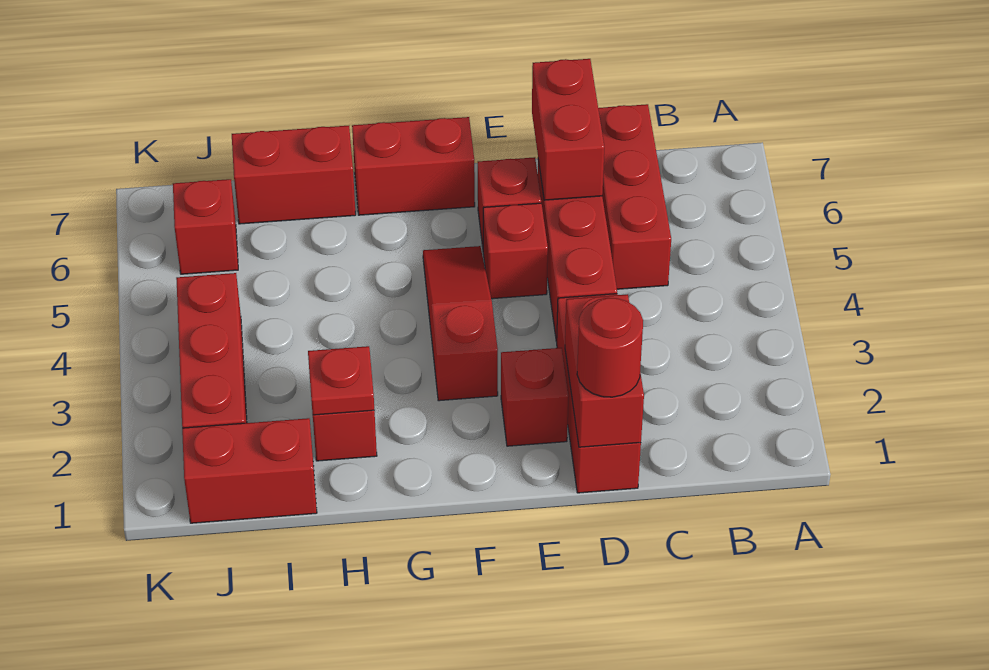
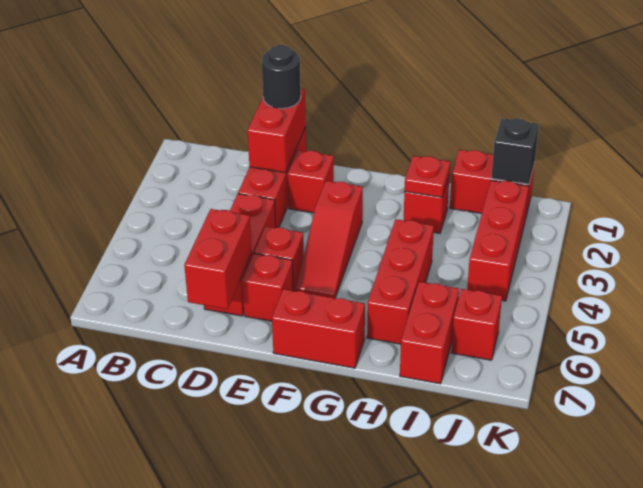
red 1x3 brick [598,104,671,289] -> red 1x3 brick moved to [367,219,434,344]
red 1x1 round brick [577,298,643,397] -> black 1x1 round brick [262,45,301,109]
red 1x2 brick [232,126,356,224] -> red 1x2 brick turned to [400,282,459,384]
none -> black 1x1 brick [491,118,539,184]

